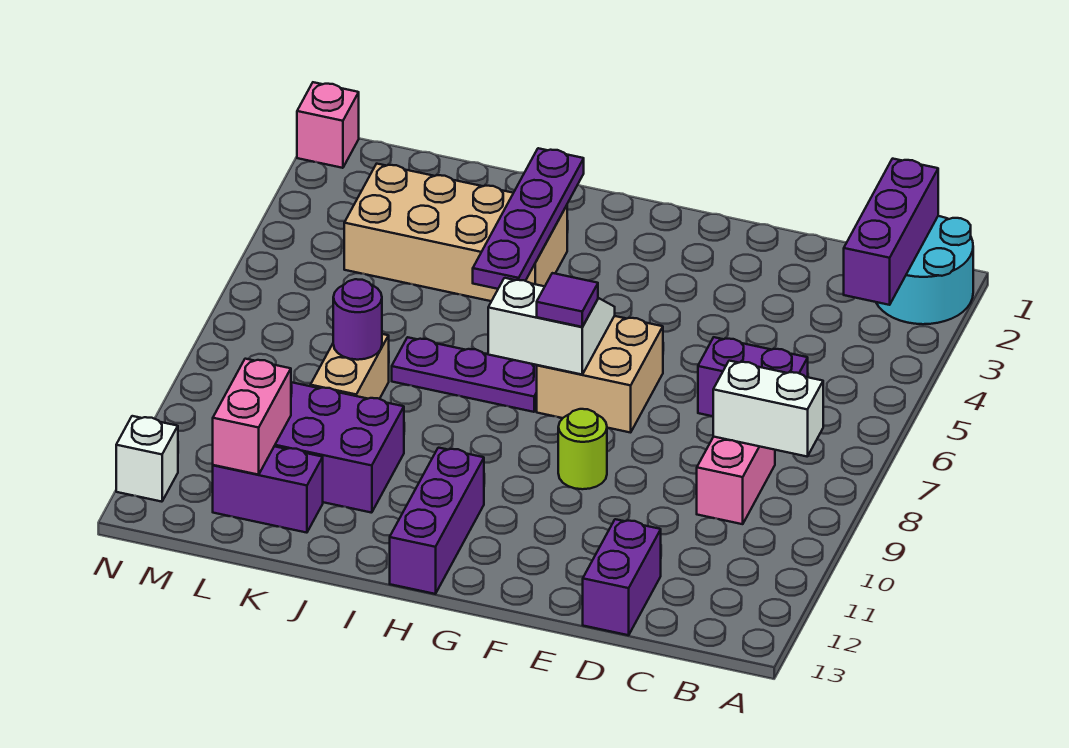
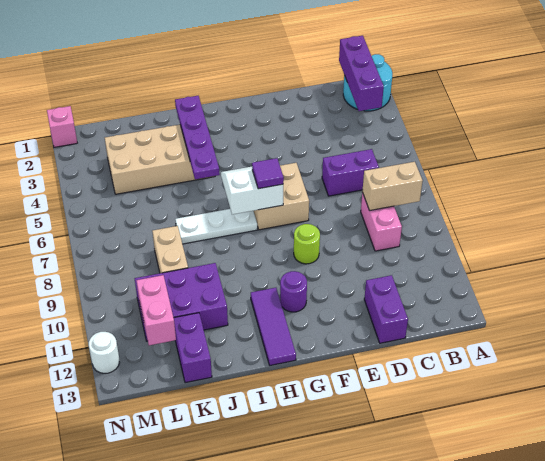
white 1x2 brick [713,361,823,456] -> tan 1x2 brick [362,162,423,211]
purple 1x3 plate [392,337,537,412] -> white 1x3 plate [175,209,257,244]
purple 1x3 brick [390,448,484,594] -> purple 1x3 tile [251,288,296,365]
purple 1x1 round brick [333,279,382,360] -> purple 1x1 round brick moved to [280,271,307,312]
purple 1x2 brick [213,446,323,533] -> purple 1x2 brick turned to [174,313,212,383]
white 1x1 brick [116,416,178,502] -> white 1x1 round brick [89,332,120,373]

